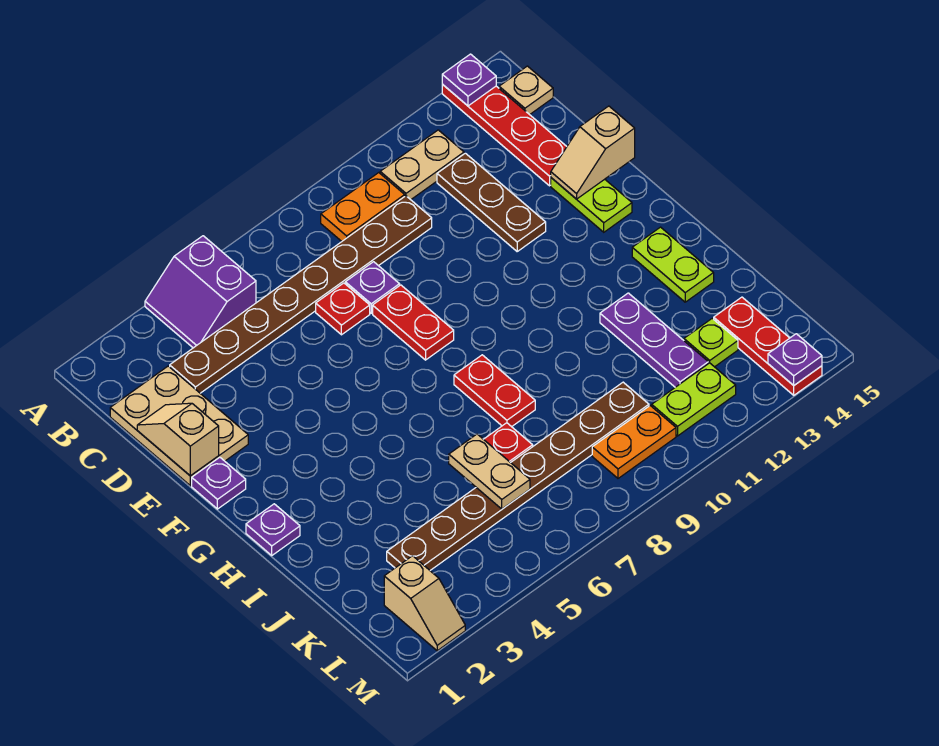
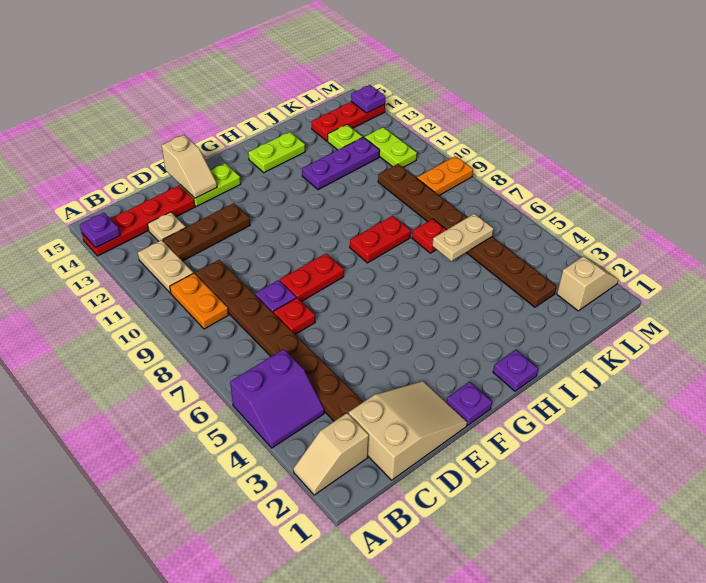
tan 1x1 plate [499,66,553,115] -> tan 1x1 plate moved to [148,212,186,241]
tan 2x3 plate [110,366,248,486] -> tan 2x3 slope [349,381,467,480]
tan 1x2 slope [137,403,219,476] -> tan 1x2 slope moved to [293,413,369,495]
orange 1x2 plate [592,406,676,478] -> orange 1x2 plate turned to [417,156,473,195]

